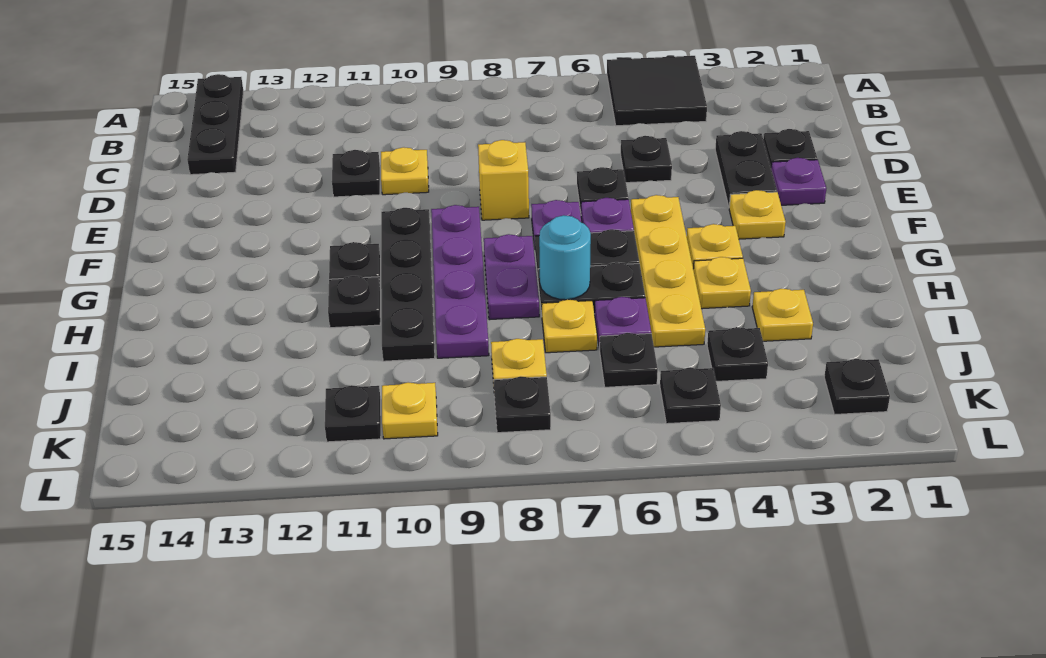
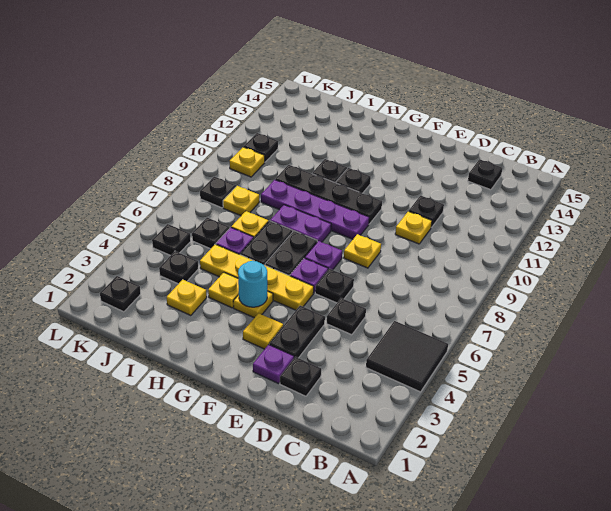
black 1x3 plate [187,74,243,175] -> black 1x1 plate [468,159,502,190]
black 1x2 plate [715,131,777,206] -> black 1x2 plate turned to [269,306,325,358]
yellow 1x1 brick [478,140,529,220] -> yellow 1x1 plate [344,234,381,268]
cyan 1x1 round brick [539,215,591,300] -> cyan 1x1 round brick moved to [238,261,267,307]

